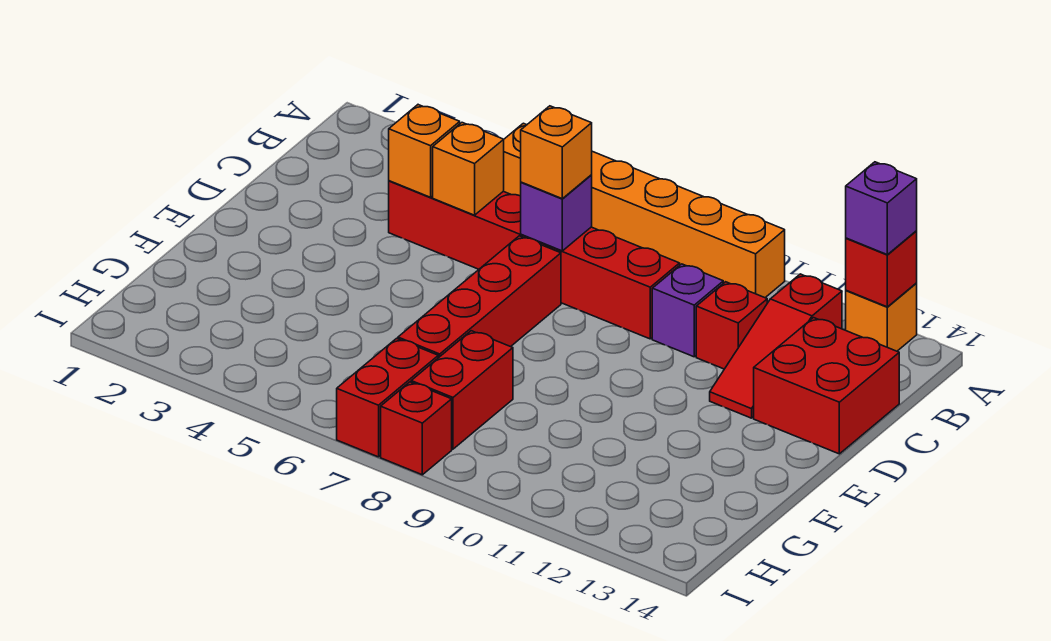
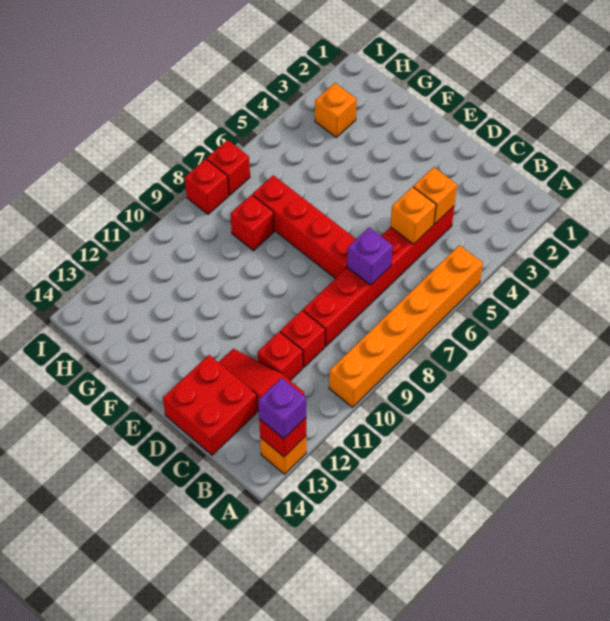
orange 1x1 brick [521,106,592,199] -> orange 1x1 brick moved to [315,83,357,137]
purple 1x1 brick [652,264,723,357] -> red 1x1 brick [280,310,325,367]
red 1x2 brick [411,331,513,449] -> red 1x1 brick [230,195,274,251]
red 1x2 brick [337,338,438,457] -> red 1x1 brick [207,140,250,195]

